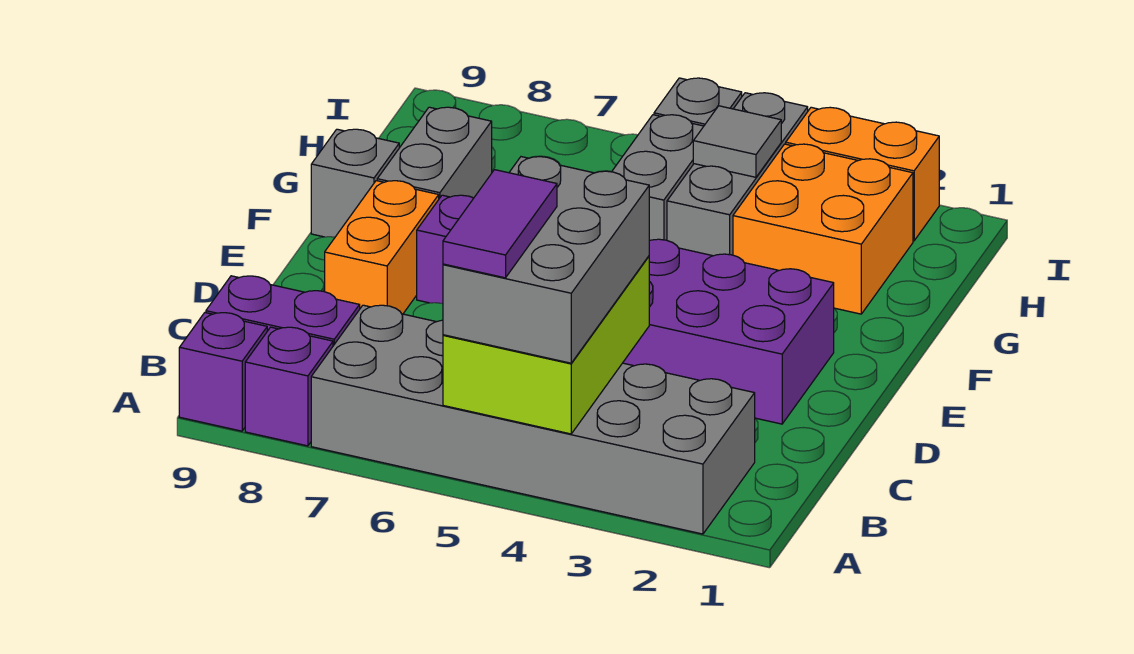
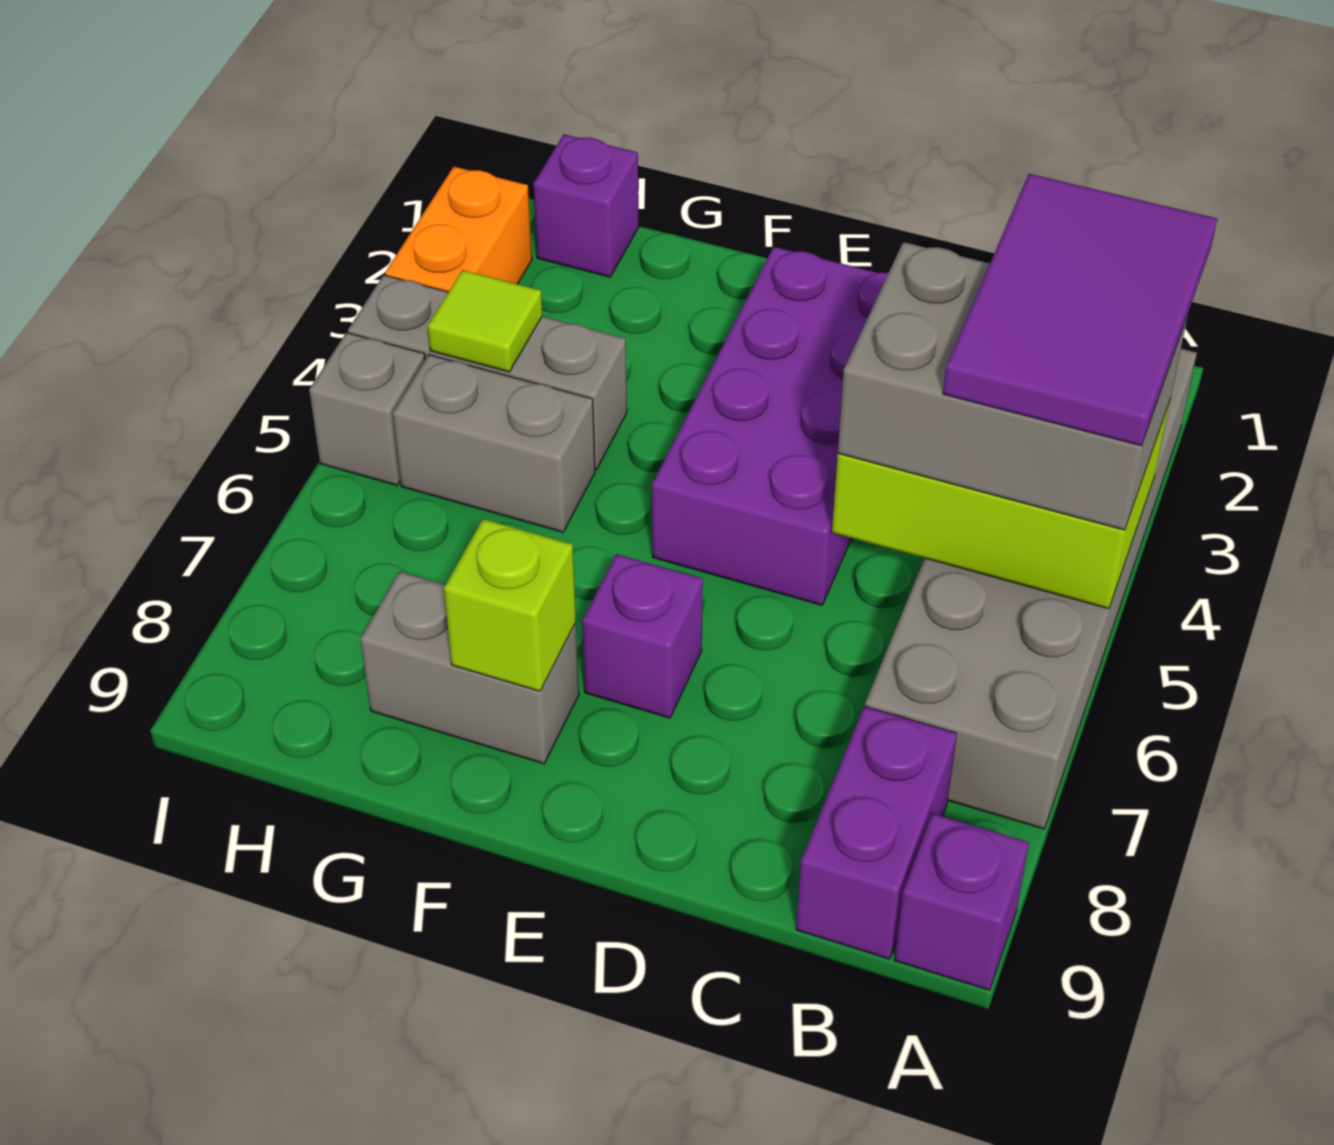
purple 1x2 tile [443,170,557,278] -> purple 2x3 tile [943,174,1217,446]
purple 1x1 brick [245,327,333,446] -> purple 1x1 brick moved to [533,134,639,277]
orange 1x2 brick [325,181,439,314] -> none
none -> lime 1x1 brick [444,519,576,691]
grey 1x1 brick [311,129,399,237] -> none
orange 2x2 brick [733,144,913,314] -> none
grey 1x1 tile [693,106,781,177] -> lime 1x1 tile [428,270,542,372]

